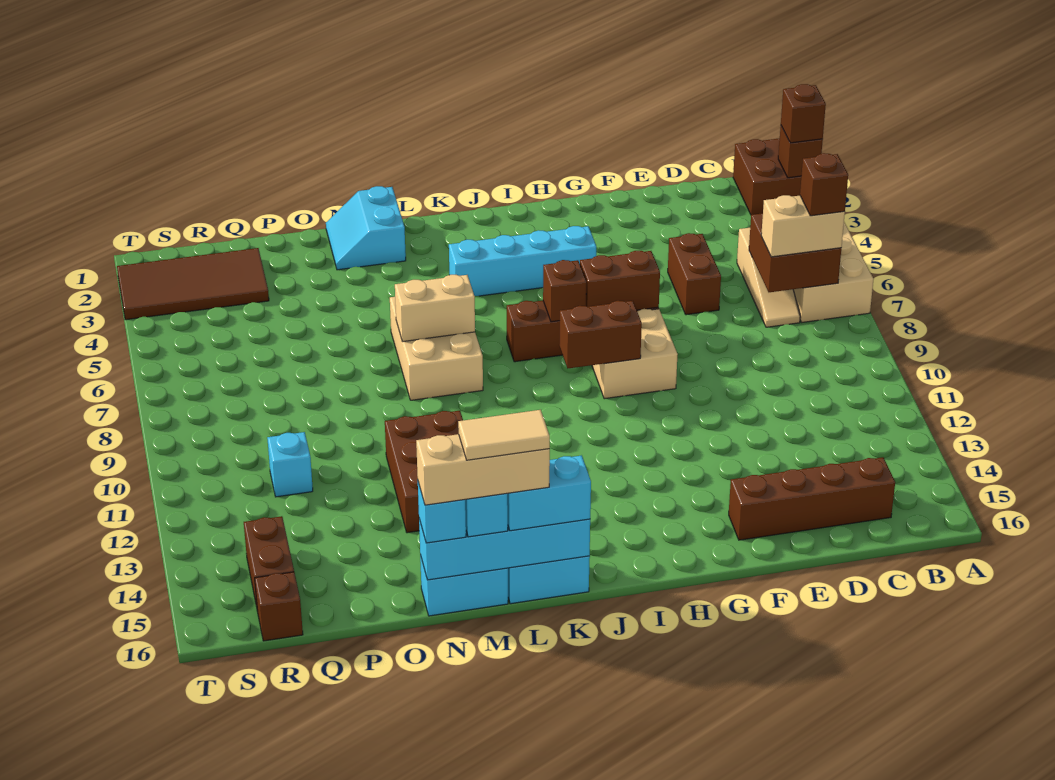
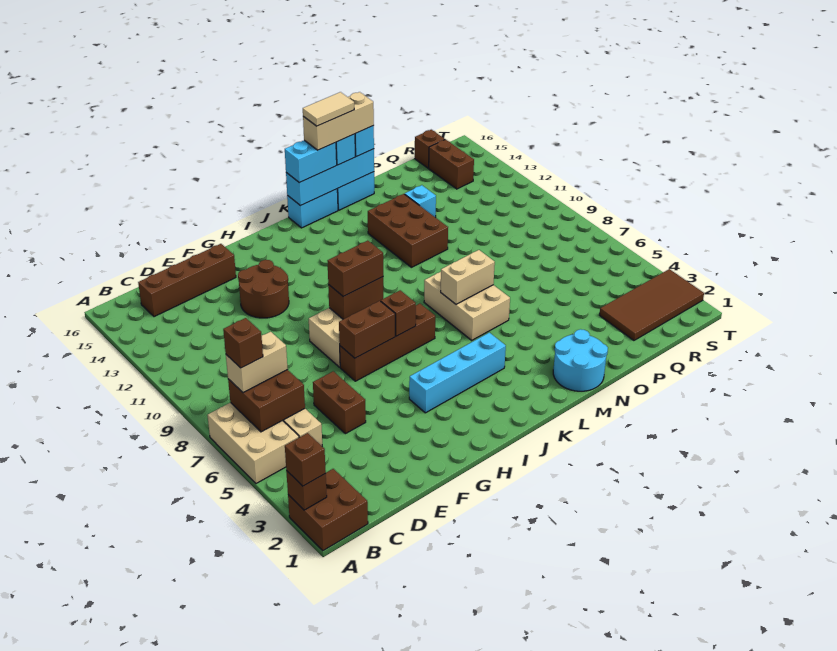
none -> brown 2x2 round brick [238,260,289,318]
none -> brown 1x2 brick [328,241,383,296]
cyan 2x2 slope [326,186,406,270] -> cyan 2x2 round brick [553,329,608,391]
cyan 1x1 brick [267,432,313,497] -> cyan 1x1 brick moved to [405,185,436,217]

